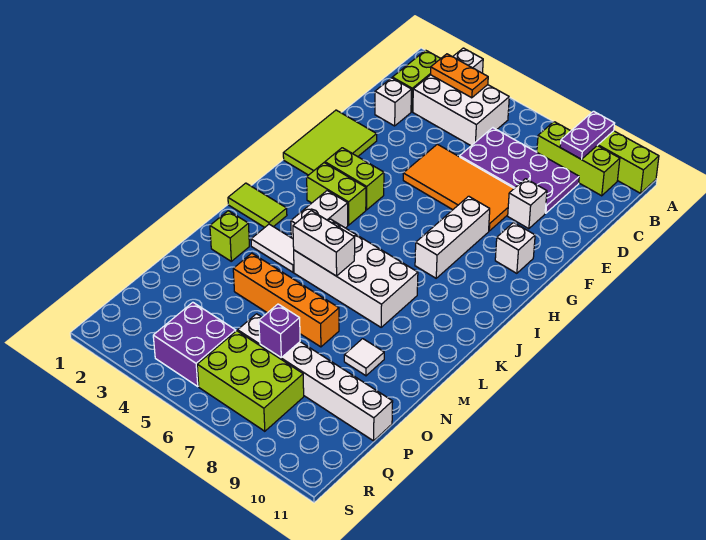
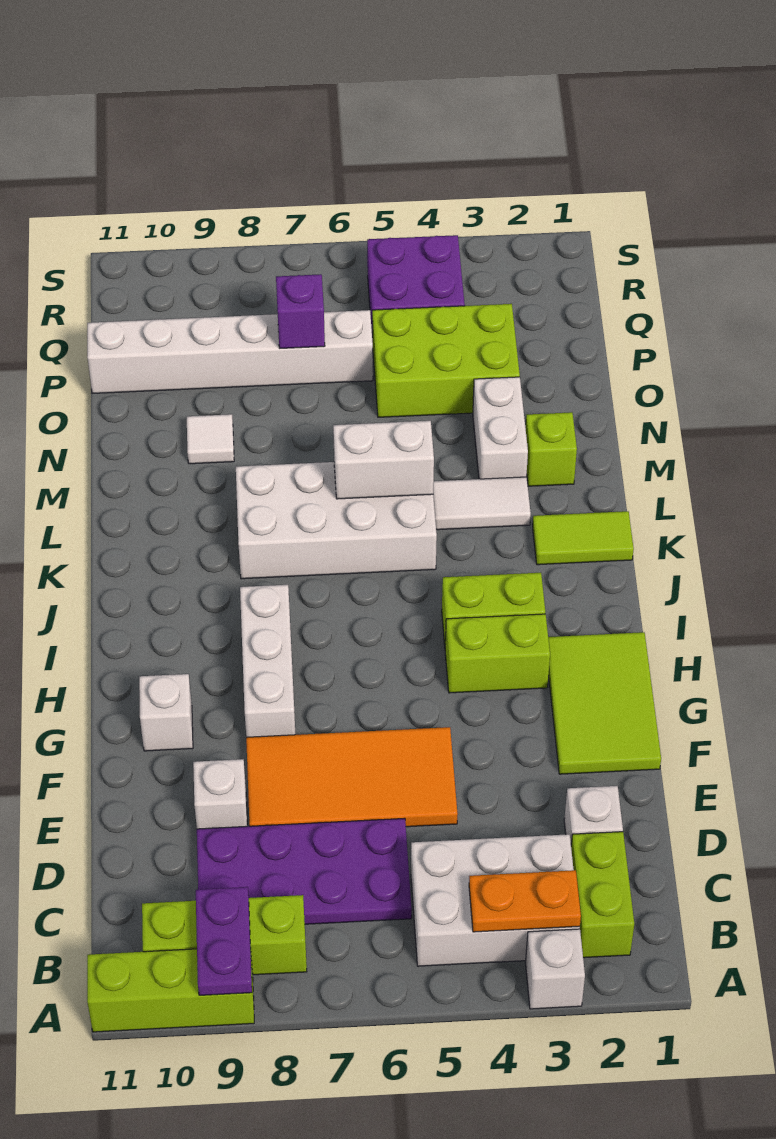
white 1x2 brick [291,191,348,239] -> white 1x2 brick moved to [473,377,528,479]
orange 1x4 brick [233,253,339,347] -> none
lime 2x3 brick [197,331,304,431] -> lime 2x3 brick moved to [372,304,520,417]

